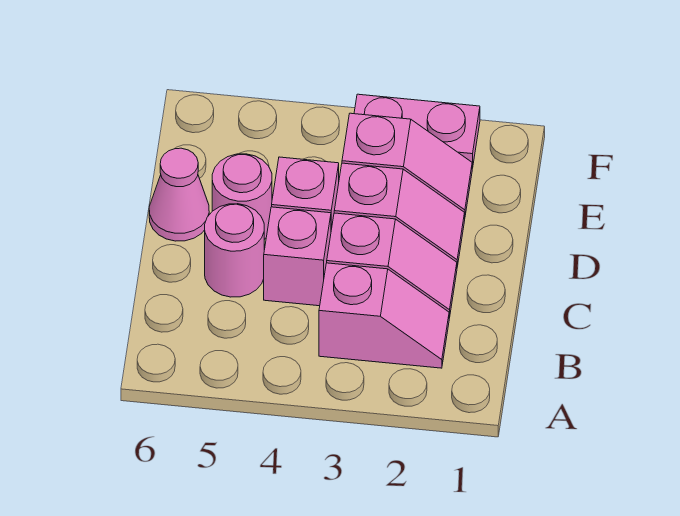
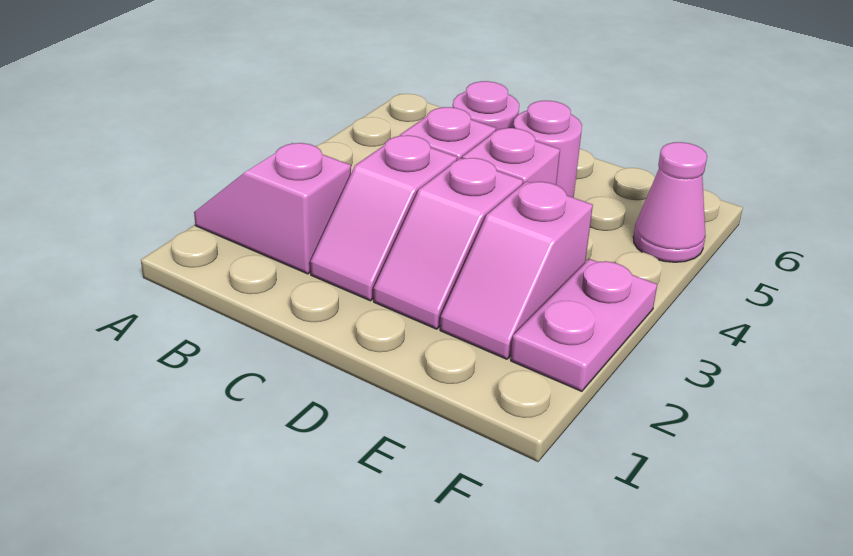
pink 1x2 slope [319,263,449,368] -> pink 1x2 slope turned to [194,143,351,274]
pink 1x1 cone [149,148,209,241] -> pink 1x1 cone moved to [633,142,707,262]

